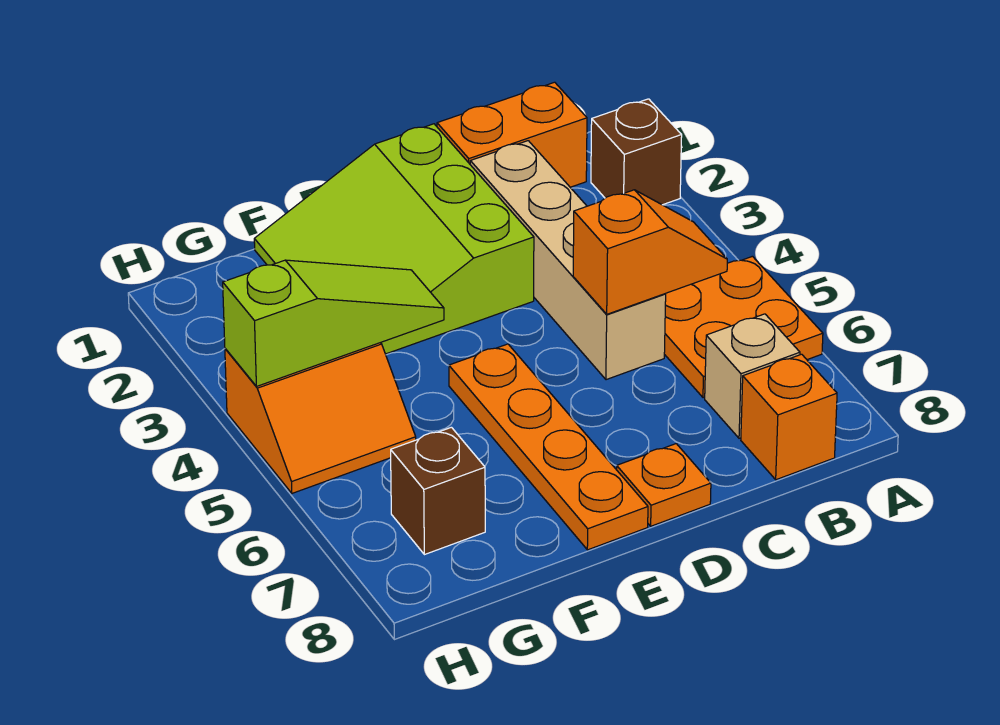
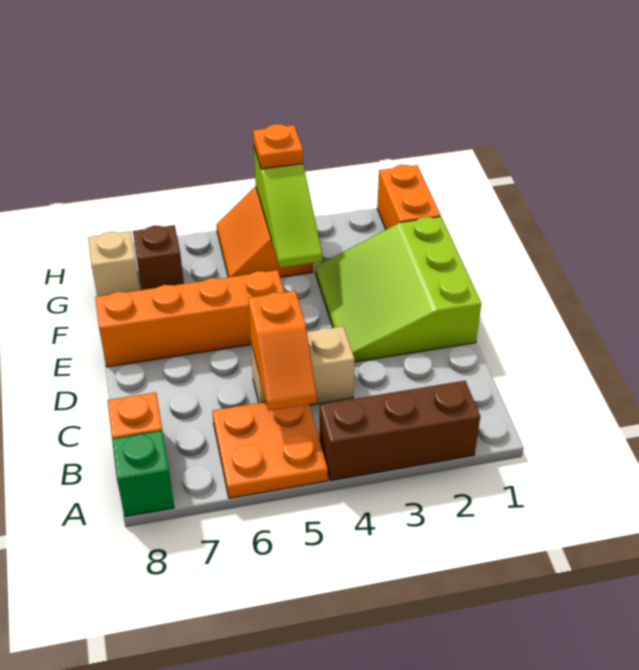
brown 1x1 brick [591,99,682,205] -> brown 1x3 brick [320,381,480,481]
none -> green 1x1 brick [112,431,174,517]
orange 1x2 brick [437,82,587,187] -> orange 1x2 brick moved to [377,165,441,229]
tan 1x1 brick [705,314,800,438] -> tan 1x1 brick moved to [88,231,140,296]
tan 1x4 brick [470,141,666,380] -> tan 1x2 brick [251,326,355,405]
lime 3x3 slope [254,124,534,354] -> lime 3x3 slope turned to [315,217,481,362]
orange 1x1 plate [617,444,711,526] -> orange 1x1 plate moved to [253,124,303,169]
orange 1x4 plate [449,344,648,550] -> orange 1x4 brick [95,270,284,367]

